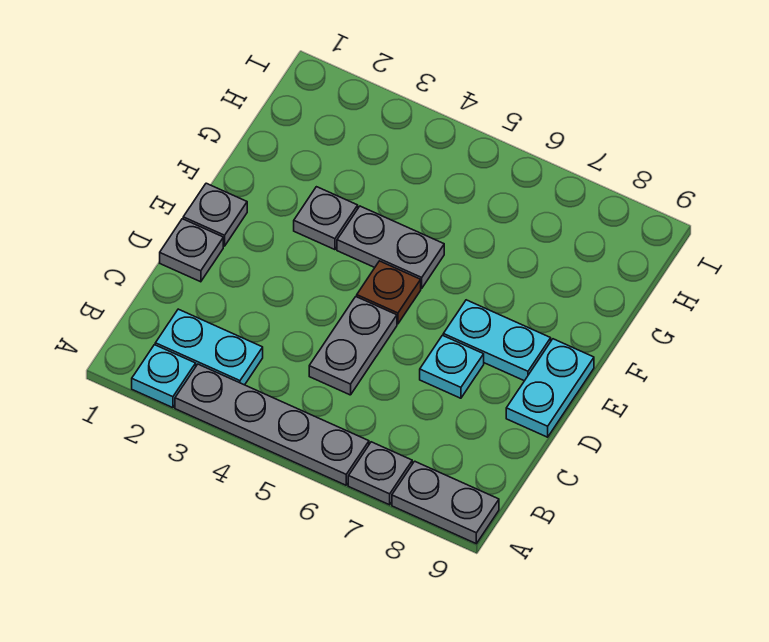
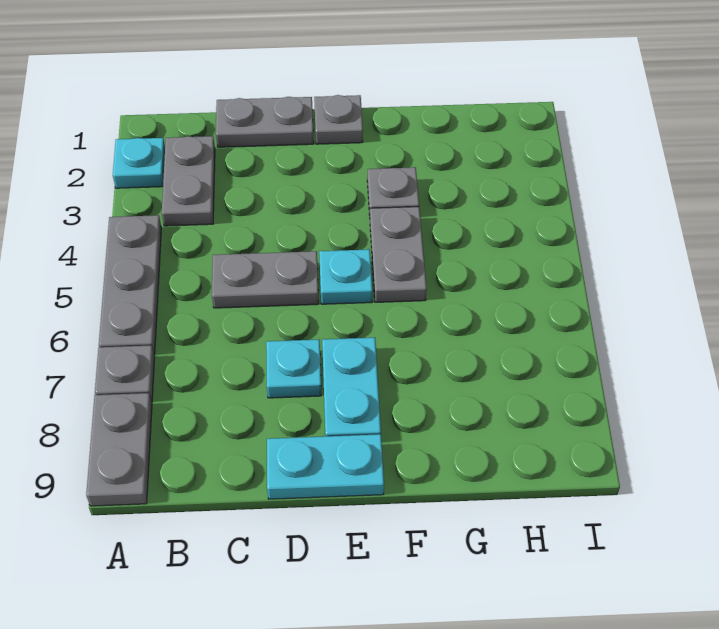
grey 1x4 plate [175,364,369,485] -> grey 1x3 plate [99,215,161,355]
cyan 1x2 plate [155,309,263,385] -> grey 1x2 plate [162,136,215,226]
grey 1x1 plate [160,219,223,282] -> grey 1x2 plate [216,97,314,147]
brown 1x1 plate [357,261,421,324] -> cyan 1x1 plate [319,249,372,304]

